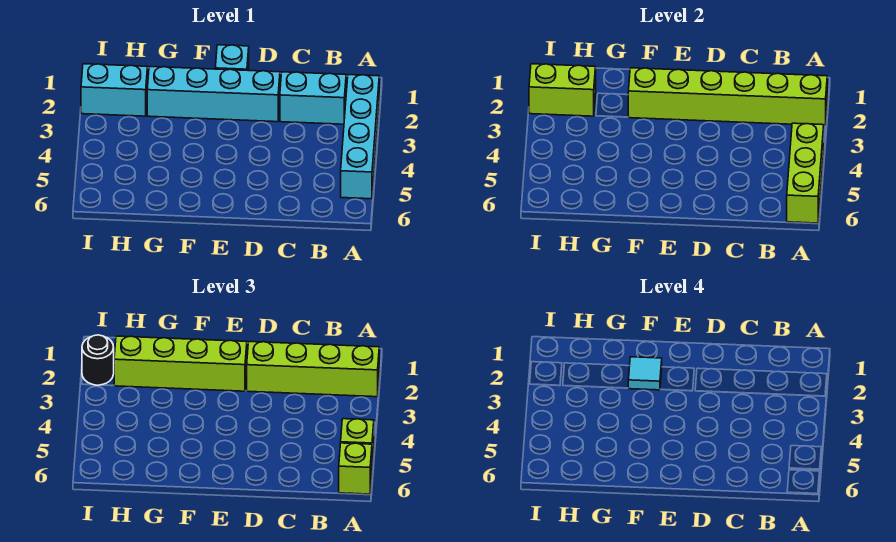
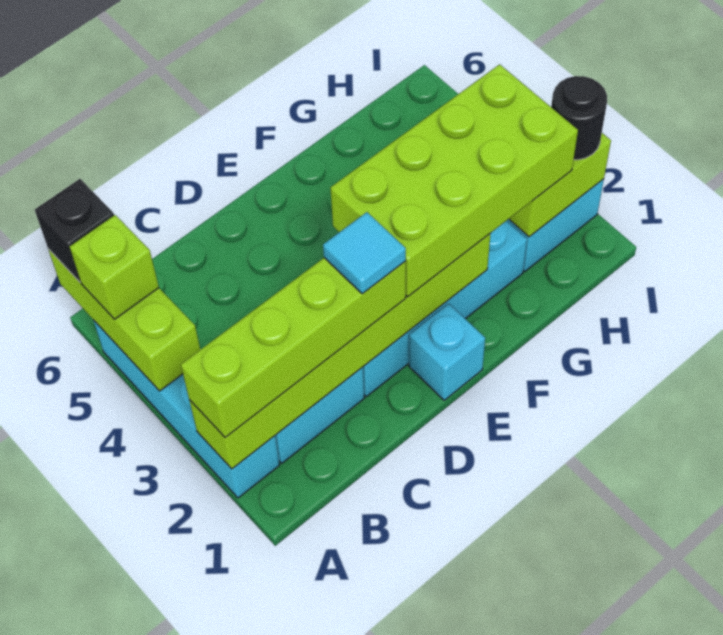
lime 1x1 brick [339,443,372,494] -> black 1x1 brick [35,179,114,282]
lime 1x4 brick [114,336,247,391] -> lime 2x4 brick [331,64,578,297]
cyan 1x1 tile [628,357,662,390] -> cyan 1x1 tile moved to [323,212,406,294]

